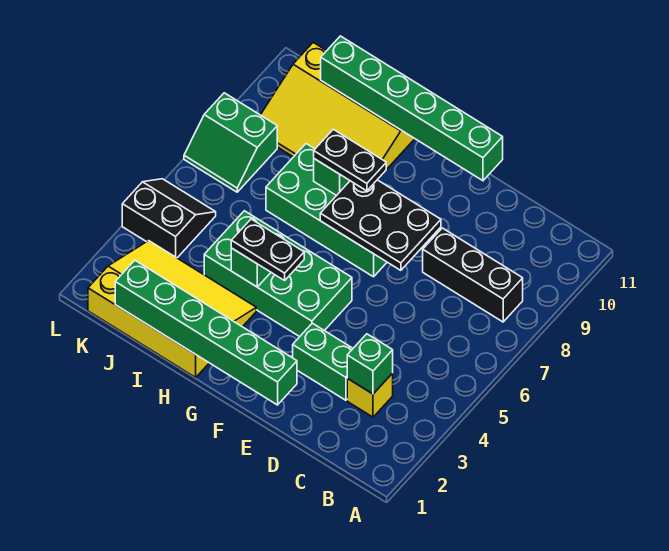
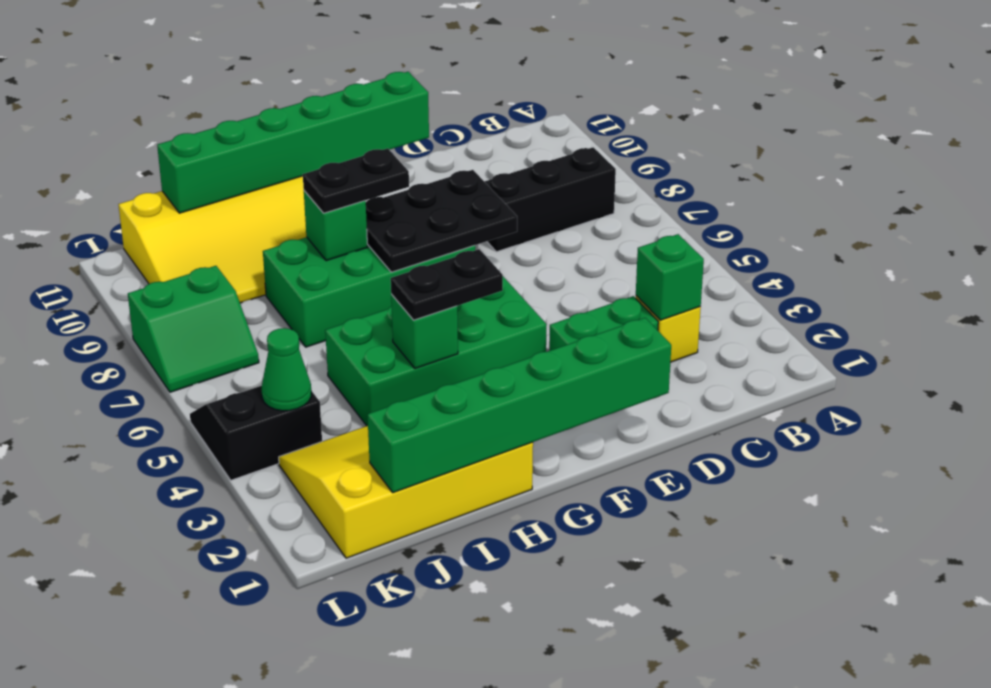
none -> green 1x1 cone [262,328,311,411]

